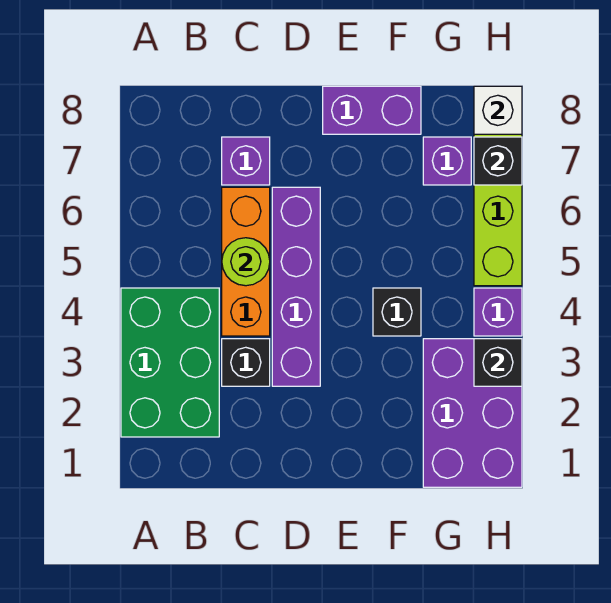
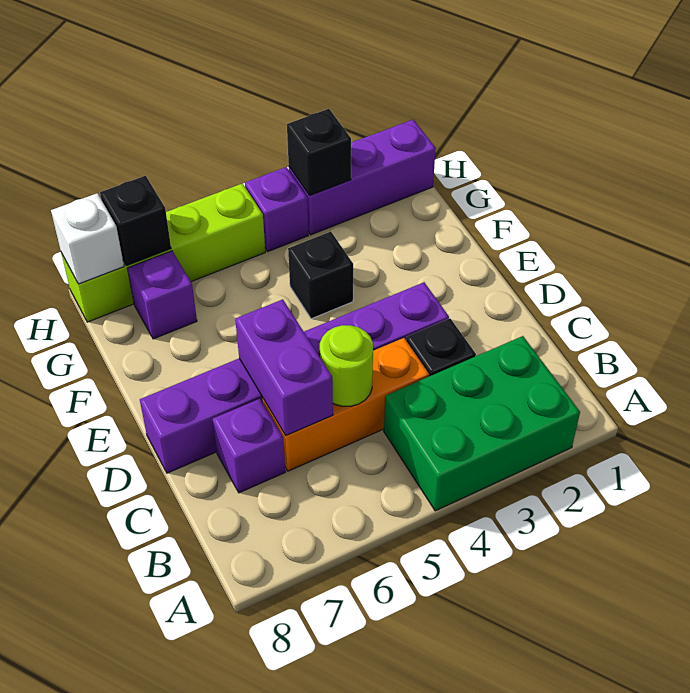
purple 1x4 brick [272,187,320,386] -> purple 1x6 brick [140,282,449,473]
purple 1x2 brick [323,86,421,134] -> purple 1x2 brick moved to [235,299,333,436]
purple 2x3 brick [423,339,522,487] -> purple 1x3 brick [289,120,436,235]

